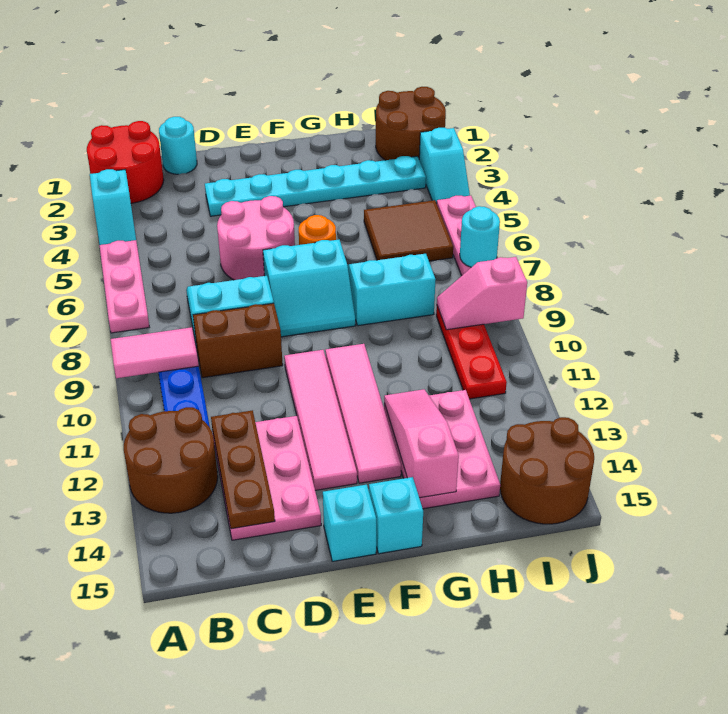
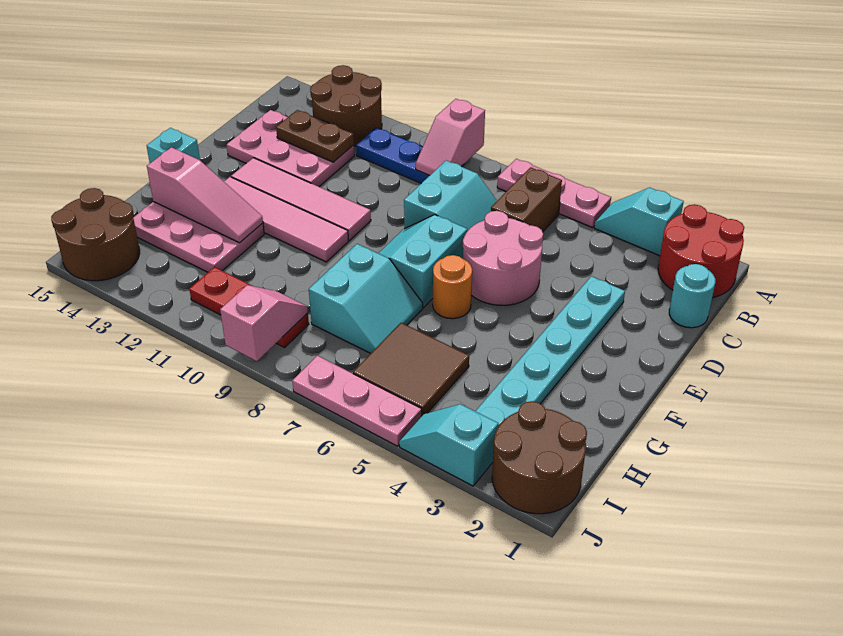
pink 1x2 tile [111,327,199,378] -> pink 1x2 slope [416,99,485,175]
brown 1x2 brick [193,303,283,378] -> brown 1x2 brick moved to [491,167,562,232]
brown 1x3 plate [211,410,275,529] -> brown 1x2 plate [276,110,354,162]
cyan 1x1 brick [323,485,376,561] -> none
cyan 1x1 round brick [460,206,500,267] -> none

